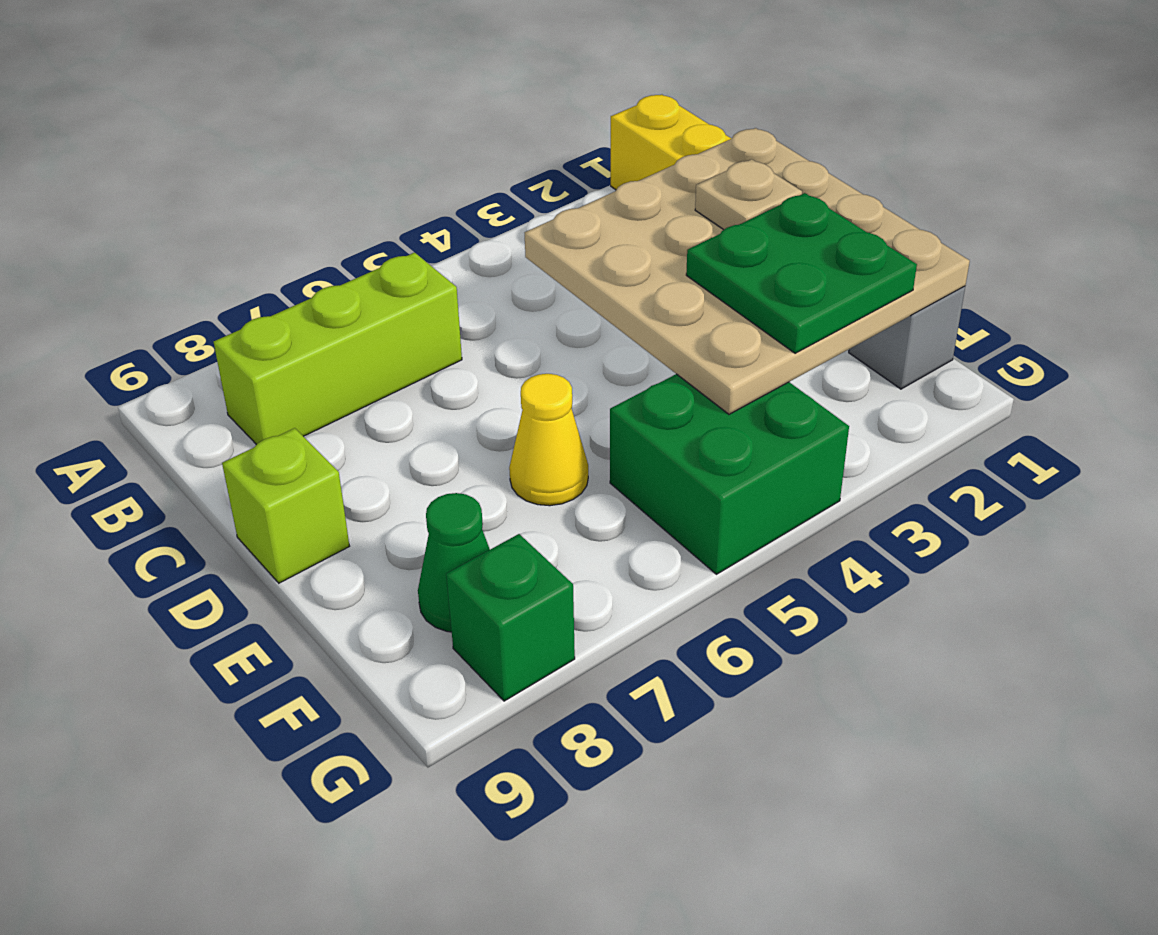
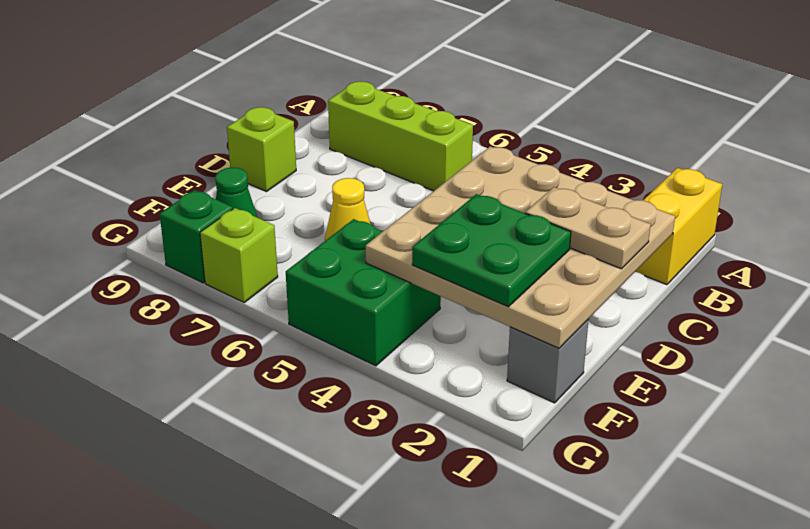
tan 1x1 plate [695,159,802,230] -> tan 1x2 plate [525,187,651,269]
none -> lime 1x1 brick [200,208,278,302]

